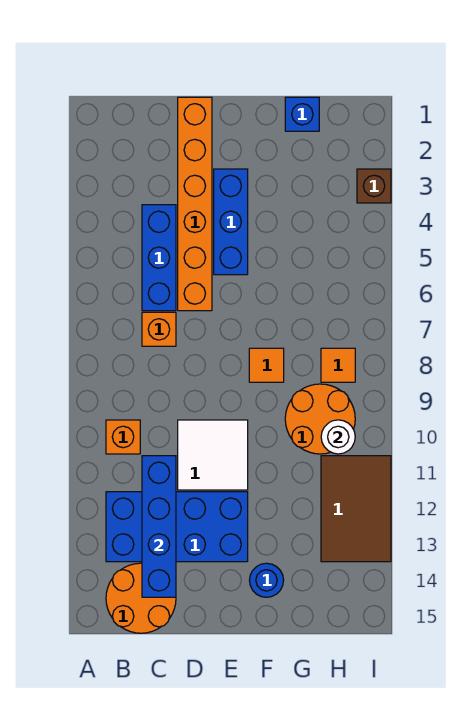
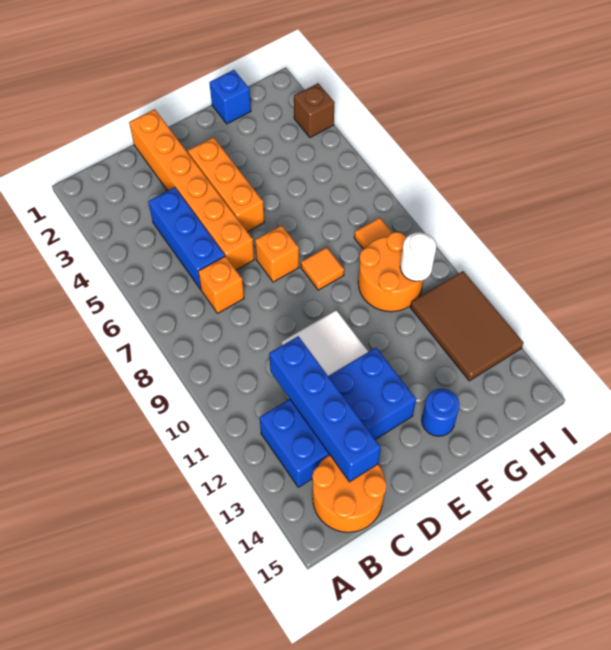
orange 1x1 brick [106,420,140,454] -> orange 1x1 brick moved to [255,225,299,282]
blue 1x3 brick [214,169,248,275] -> orange 1x3 brick [188,137,264,232]

